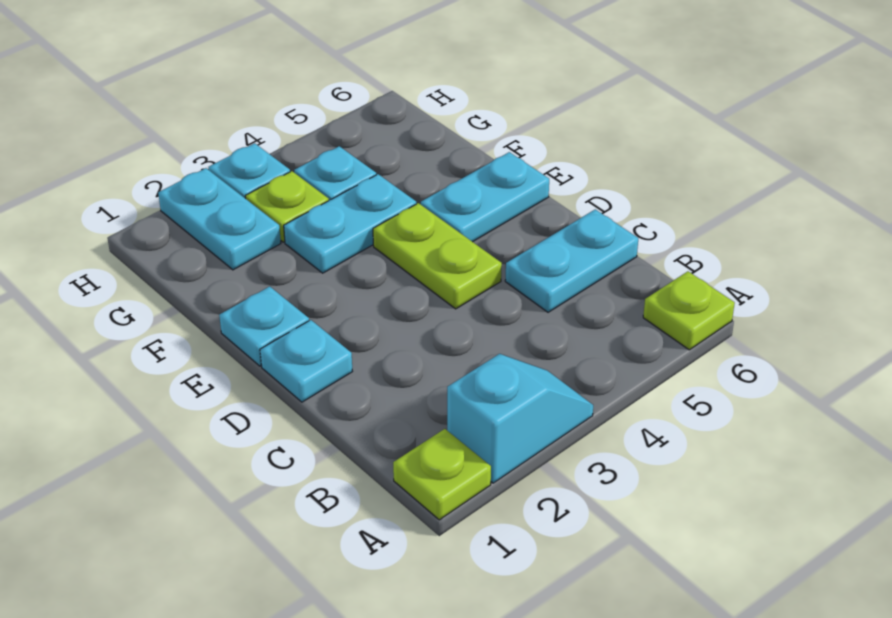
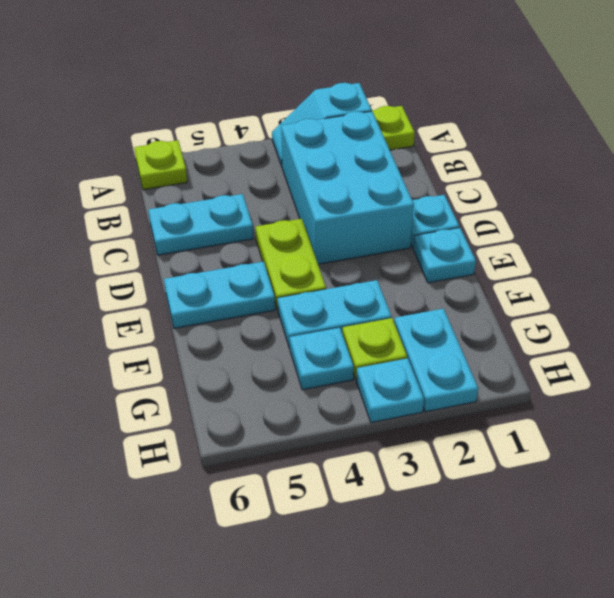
none -> cyan 2x3 brick [281,111,414,264]

